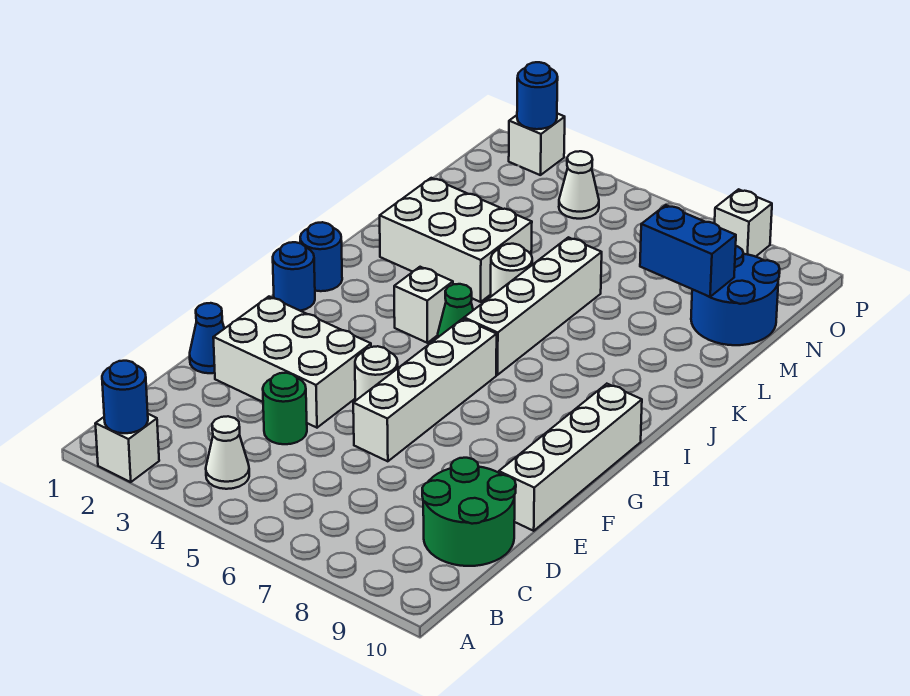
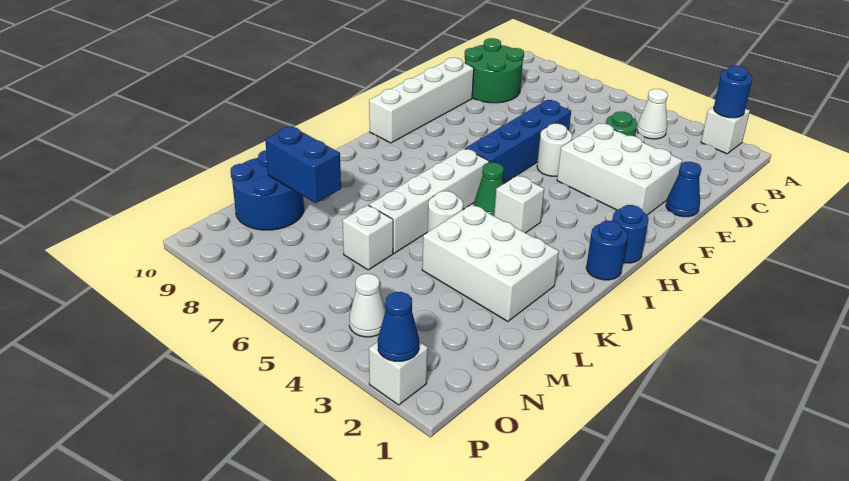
white 1x4 brick [353,319,497,461] -> blue 1x4 brick [465,100,571,183]
blue 1x1 round brick [517,62,558,129] -> blue 1x1 cone [378,292,419,361]
white 1x1 brick [715,189,772,257] -> white 1x1 brick moved to [342,205,393,270]

